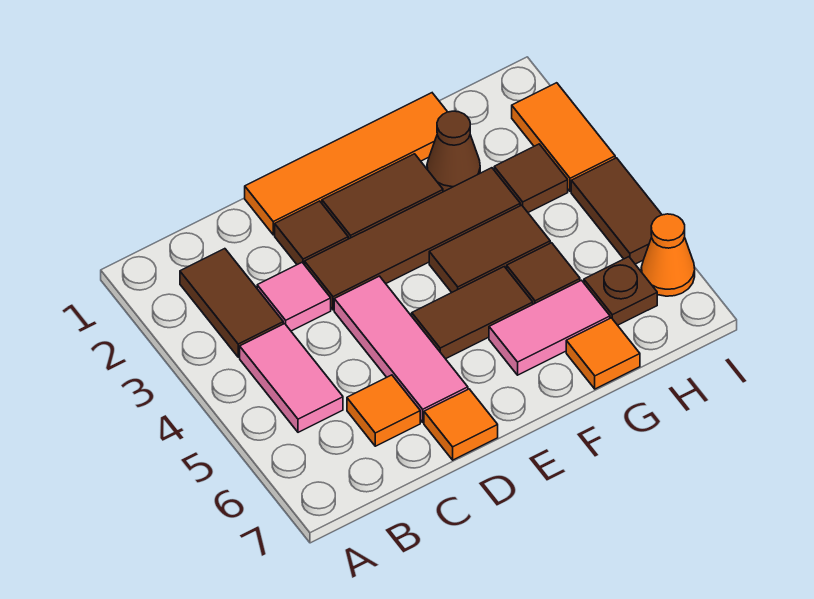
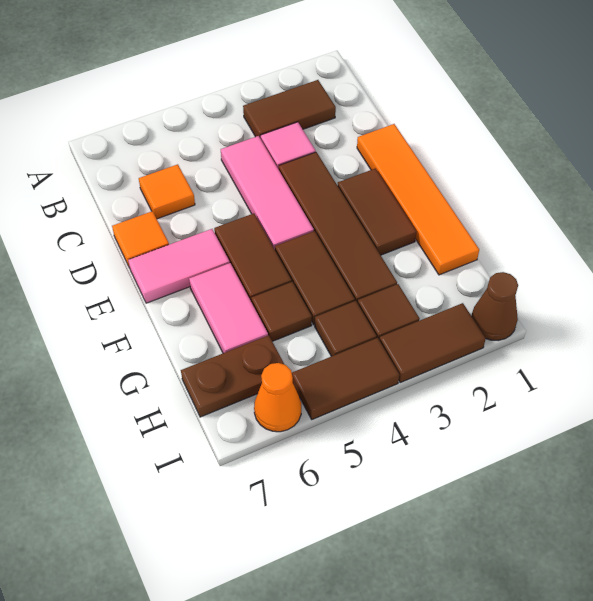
pink 1x2 tile [240,324,343,432] -> pink 1x2 tile moved to [128,229,230,303]
brown 1x1 tile [275,201,348,265] -> brown 1x1 tile moved to [315,301,377,356]
pink 1x3 tile [334,276,468,422] -> pink 1x3 tile turned to [221,136,314,249]
brown 1x1 cone [427,111,480,192] -> brown 1x1 cone moved to [472,272,518,341]
orange 1x1 tile [566,318,640,389] -> none
brown 1x1 plate [584,257,657,325] -> brown 1x2 plate [181,335,285,417]
orange 1x2 tile [512,83,615,191] -> brown 1x2 tile [379,303,486,382]

